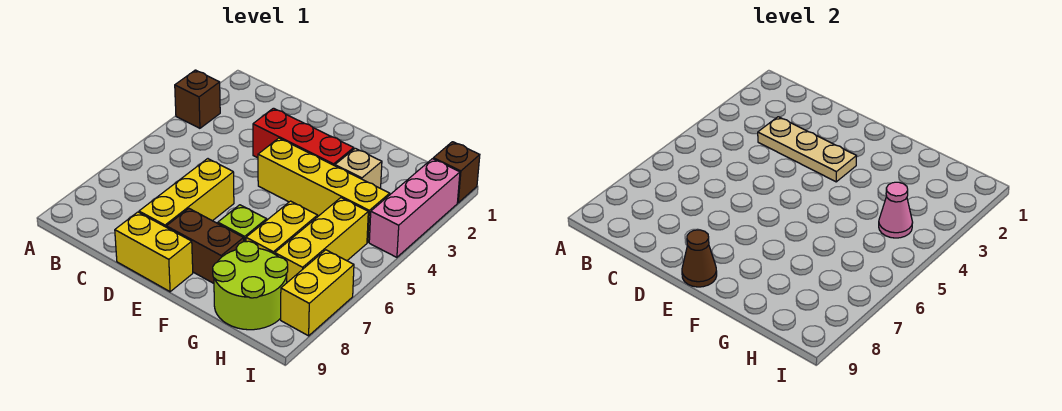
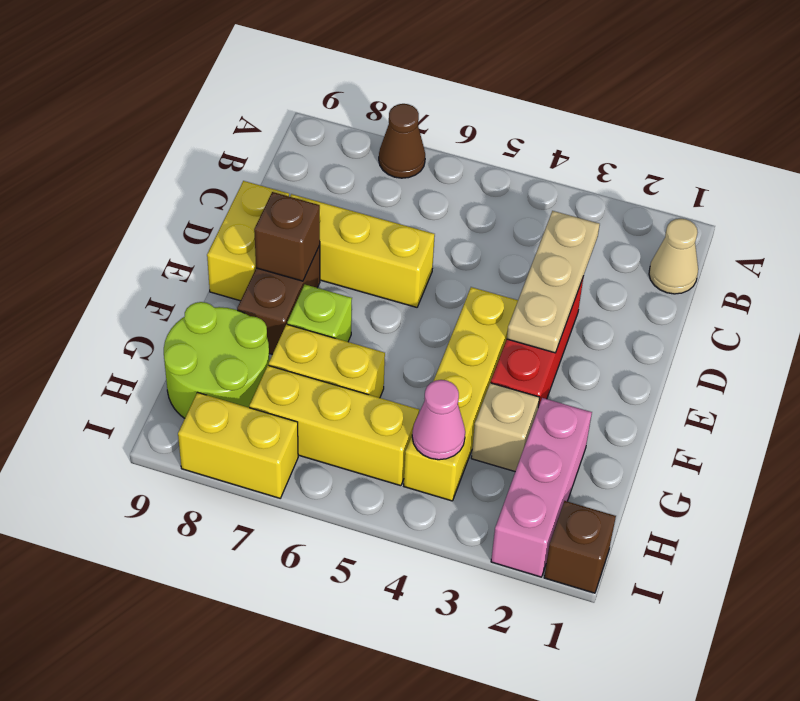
brown 1x1 brick [175,70,220,128] -> brown 1x1 brick moved to [254,192,320,281]
none -> tan 1x1 cone [649,219,698,294]
brown 1x1 cone [682,230,717,287] -> brown 1x1 cone moved to [379,104,425,178]
pink 1x3 brick [369,159,460,257] -> pink 1x3 brick turned to [491,398,592,577]

